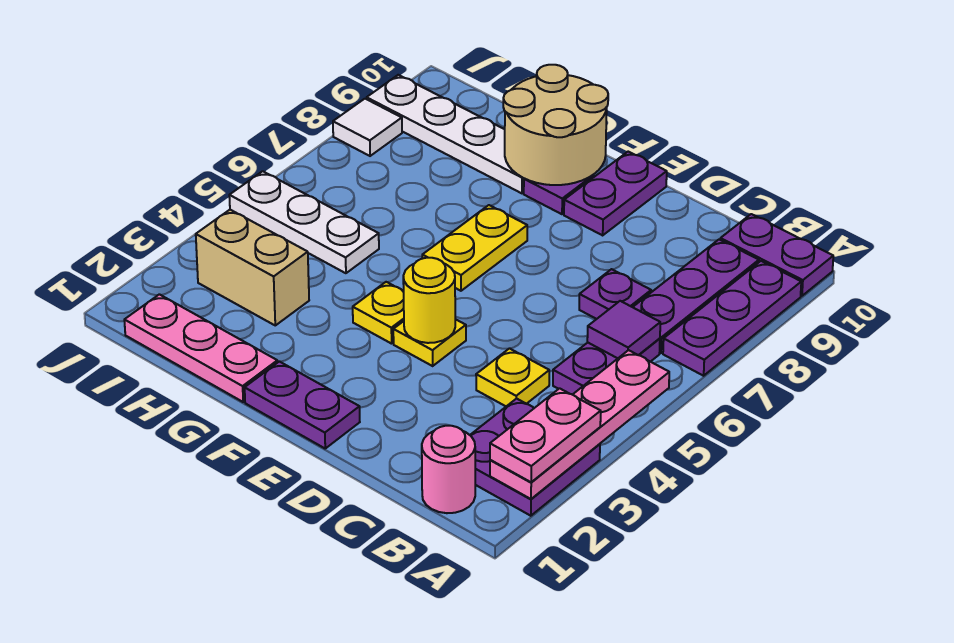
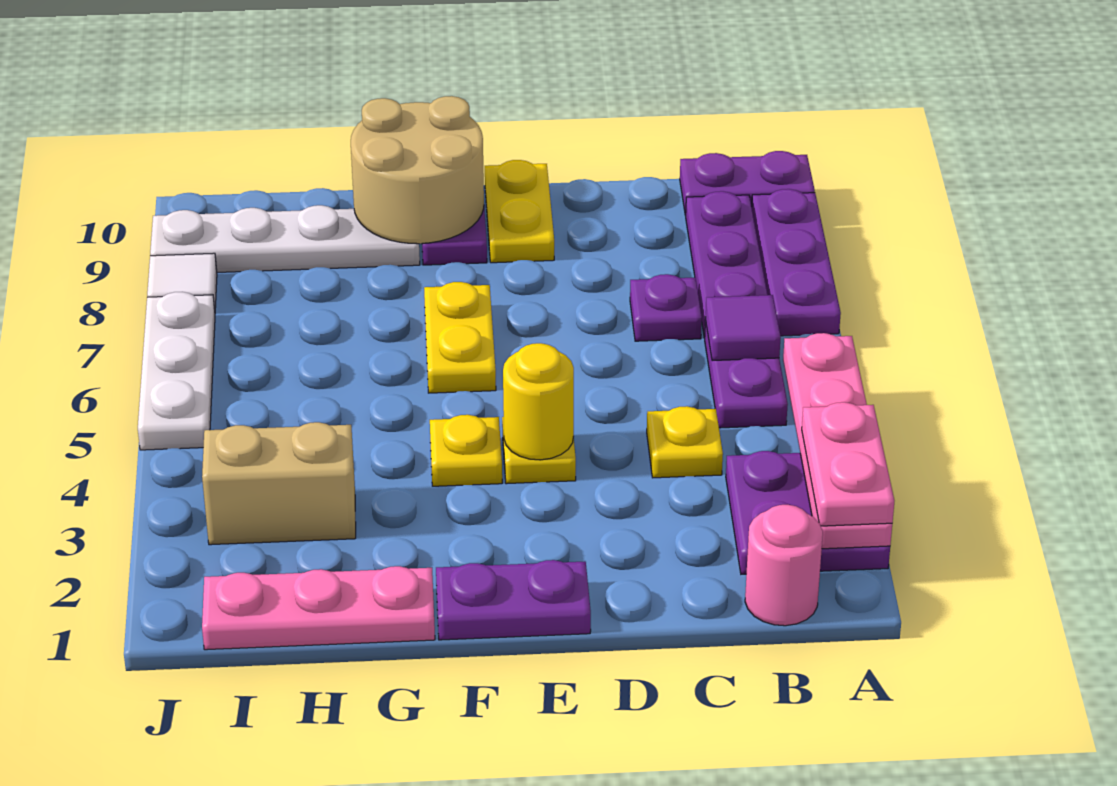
purple 1x2 plate [564,152,667,235] -> yellow 1x2 plate [485,160,554,263]
white 1x3 plate [229,171,379,273] -> white 1x3 plate turned to [138,292,215,450]

